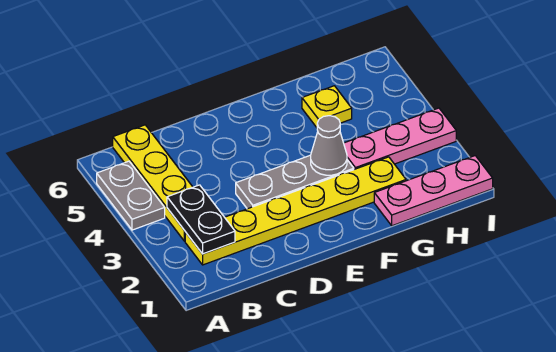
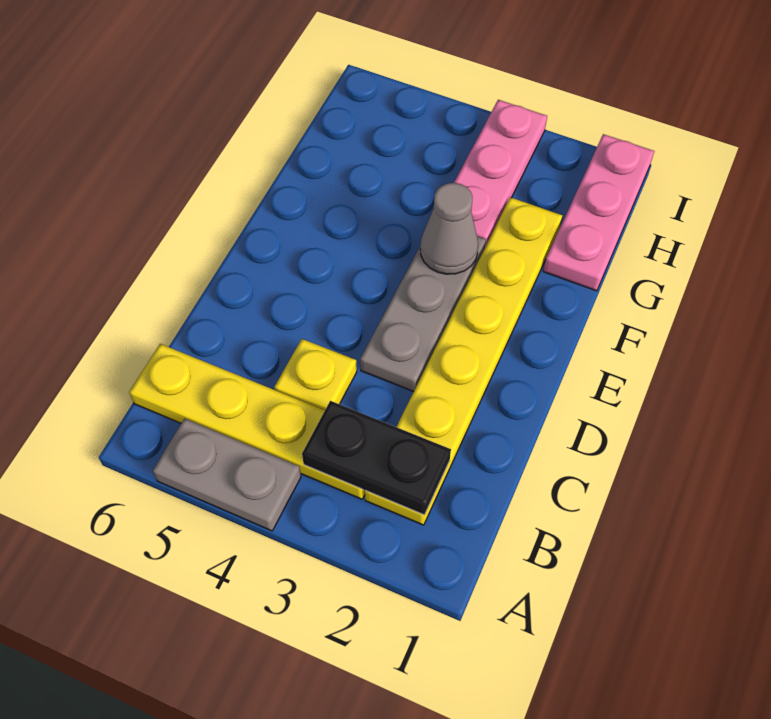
yellow 1x1 plate [302,86,352,128] -> yellow 1x1 plate moved to [274,339,357,410]

